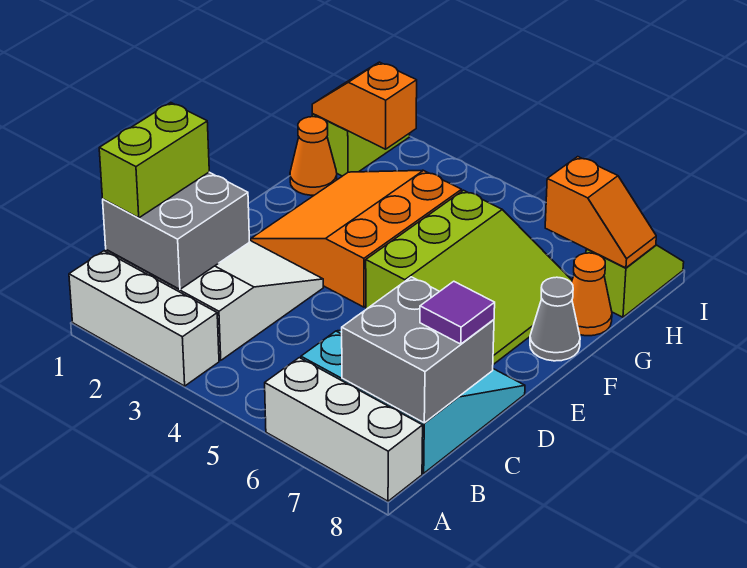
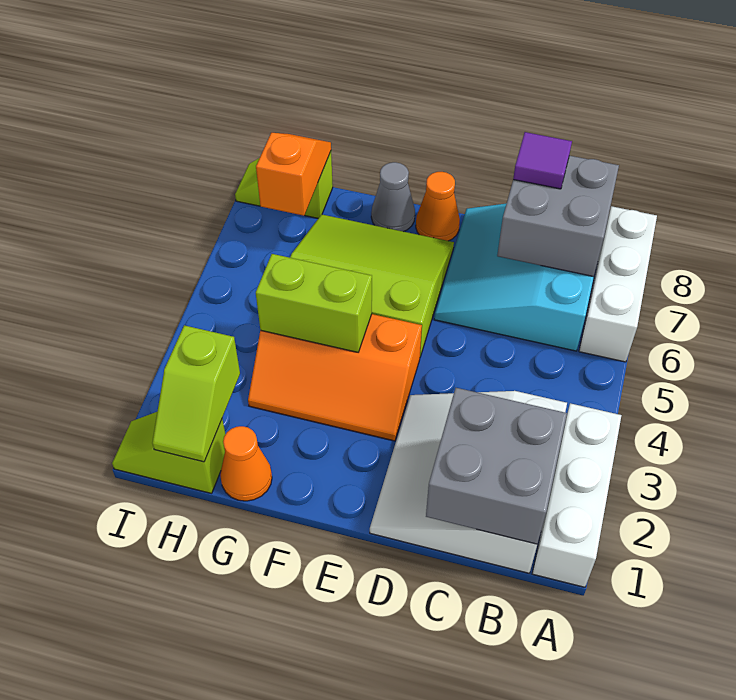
lime 1x2 brick [99,103,209,218] -> lime 1x2 brick moved to [256,254,372,352]
orange 3x3 slope [251,170,462,307] -> orange 2x3 slope [248,314,422,441]
orange 1x1 cone [571,253,612,336] -> orange 1x1 cone moved to [416,172,460,241]
orange 1x2 slope [312,62,417,149] -> lime 1x2 slope [152,325,240,462]

